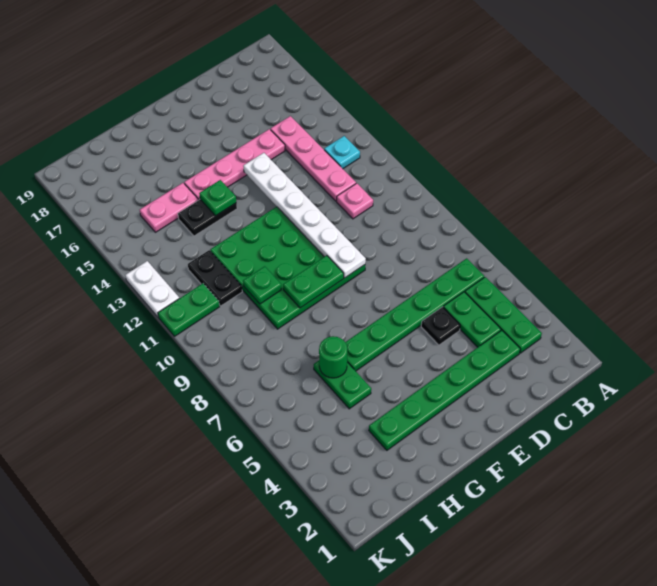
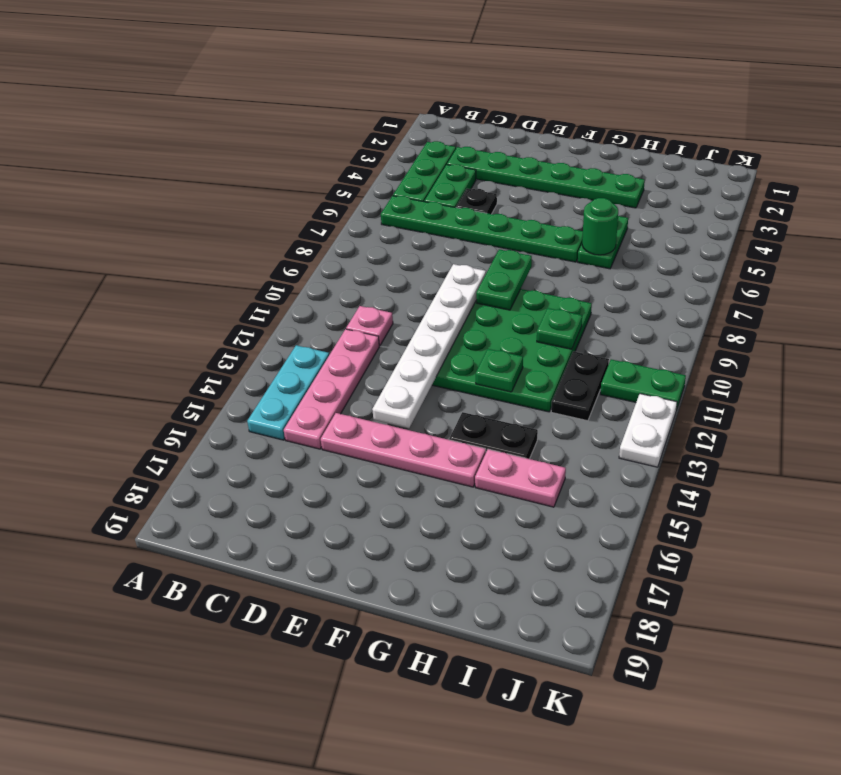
cyan 1x1 plate [324,136,360,169] -> cyan 1x3 plate [247,345,329,440]
green 1x2 plate [283,255,344,308] -> green 1x2 plate turned to [476,249,532,310]
green 1x1 plate [199,180,236,216] -> green 1x1 plate moved to [476,349,523,392]

